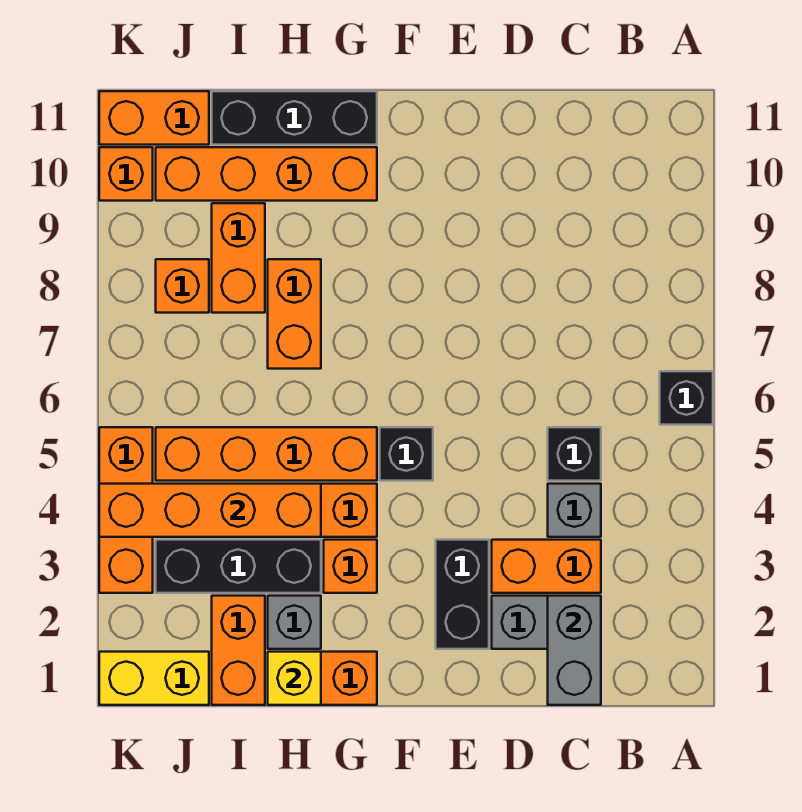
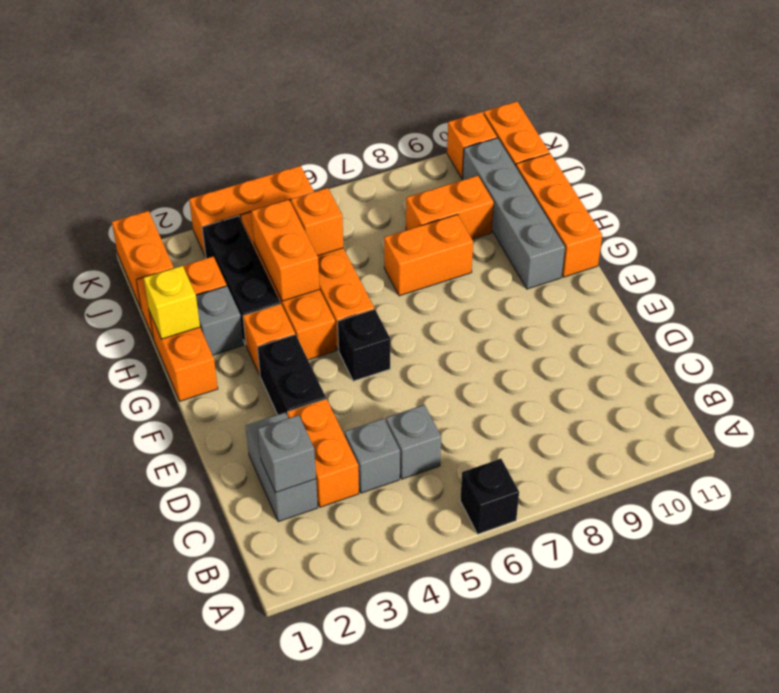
grey 1x2 brick [548,596,601,705] -> grey 1x1 brick [258,415,316,493]
black 1x1 brick [548,427,601,481] -> grey 1x1 brick [386,405,441,479]
black 1x2 brick [436,540,489,649] -> black 1x2 brick turned to [258,335,326,417]
orange 1x4 brick [156,147,377,201] -> grey 1x4 brick [462,138,565,289]
black 1x3 brick [212,91,377,145] -> orange 1x3 brick [516,153,602,277]
orange 1x4 brick [99,484,321,537] -> orange 1x2 brick [252,200,320,301]
yellow 1x2 brick [99,652,209,705] -> orange 1x2 brick [112,211,174,308]
orange 1x1 brick [156,259,209,313] -> orange 1x1 brick moved to [291,188,343,256]

